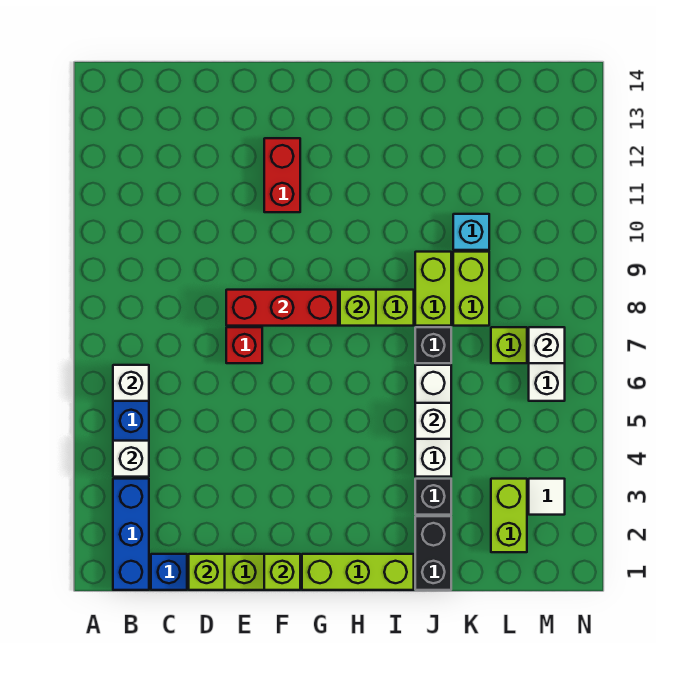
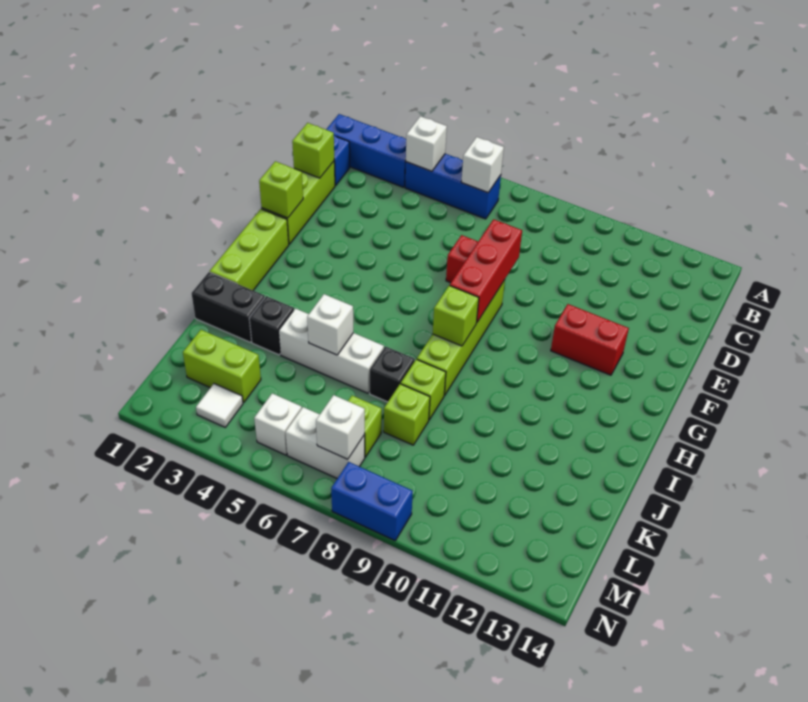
lime 1x2 brick [415,252,451,326] -> lime 1x1 brick [401,359,446,420]
lime 1x2 brick [453,252,489,326] -> lime 1x1 brick [384,384,430,445]
cyan 1x1 brick [453,214,489,250] -> none
none -> white 1x1 brick [254,393,302,455]
none -> blue 1x2 brick [331,462,413,541]

